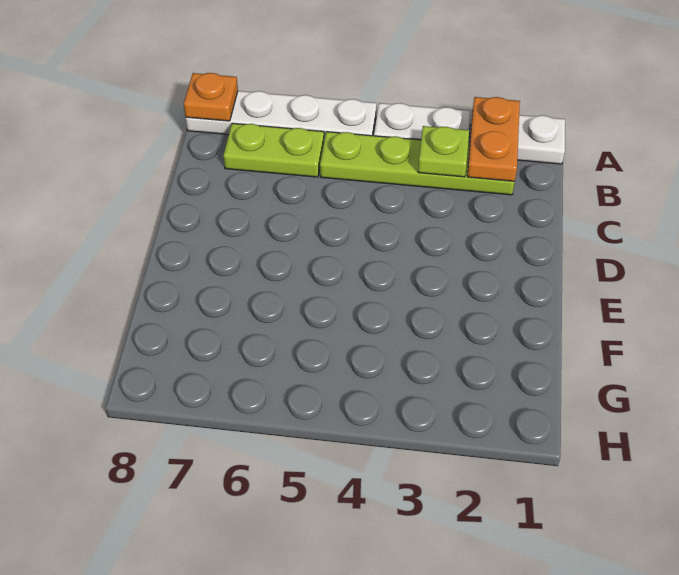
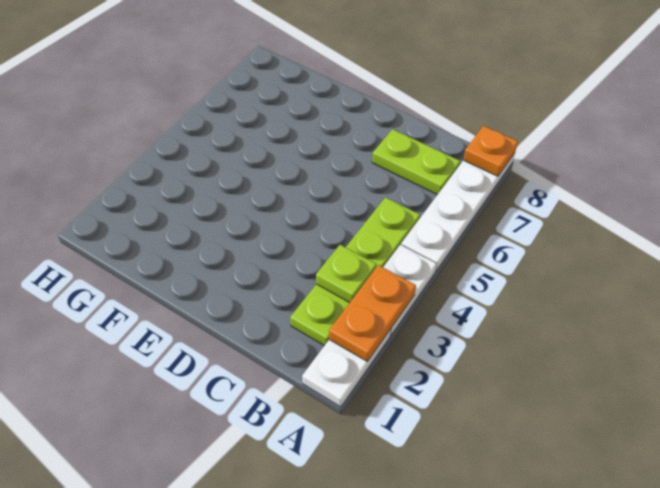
orange 1x2 plate [467,97,520,181] -> orange 1x2 plate turned to [329,265,416,361]
lime 1x2 plate [223,123,324,177] -> lime 1x2 plate turned to [372,129,460,195]

